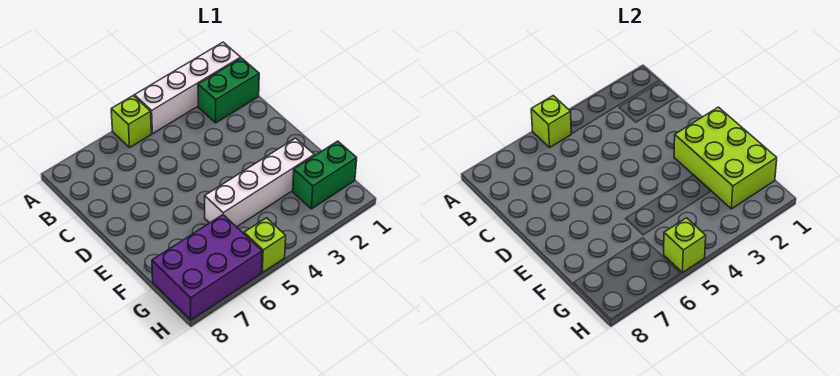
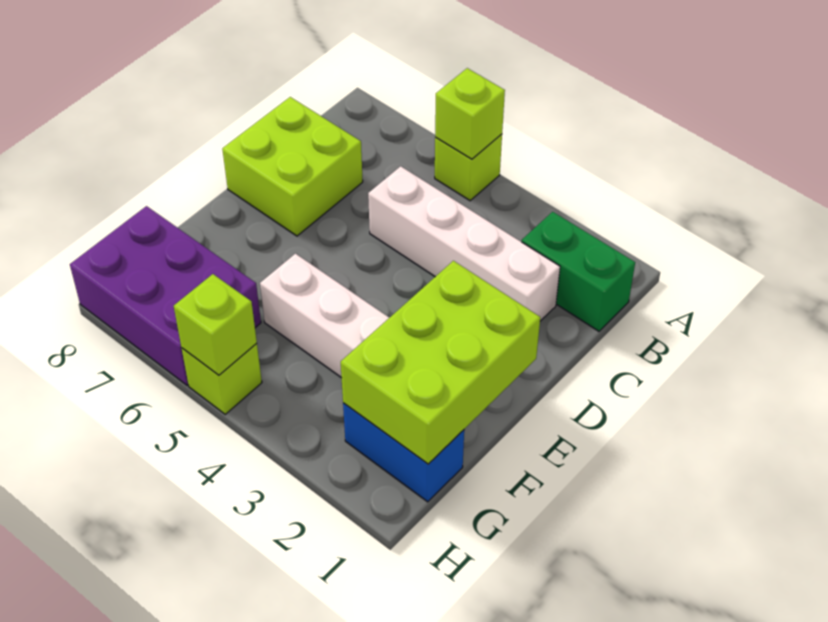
white 1x4 brick [134,42,241,134] -> white 1x4 brick moved to [368,166,560,321]
none -> lime 2x2 brick [222,97,363,236]
green 1x2 brick [293,141,357,209] -> blue 1x2 brick [343,403,464,502]

